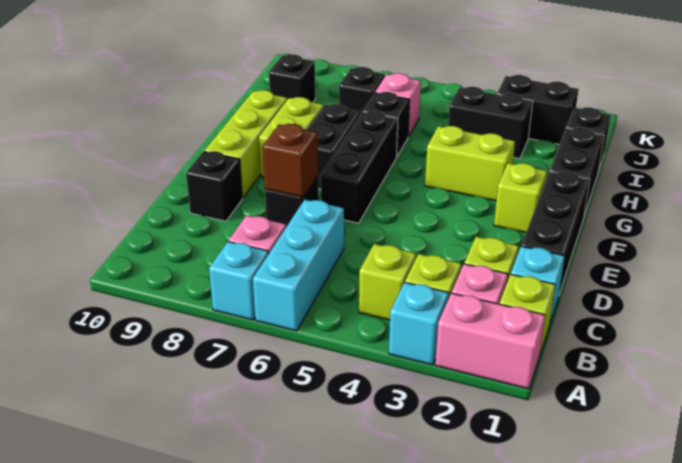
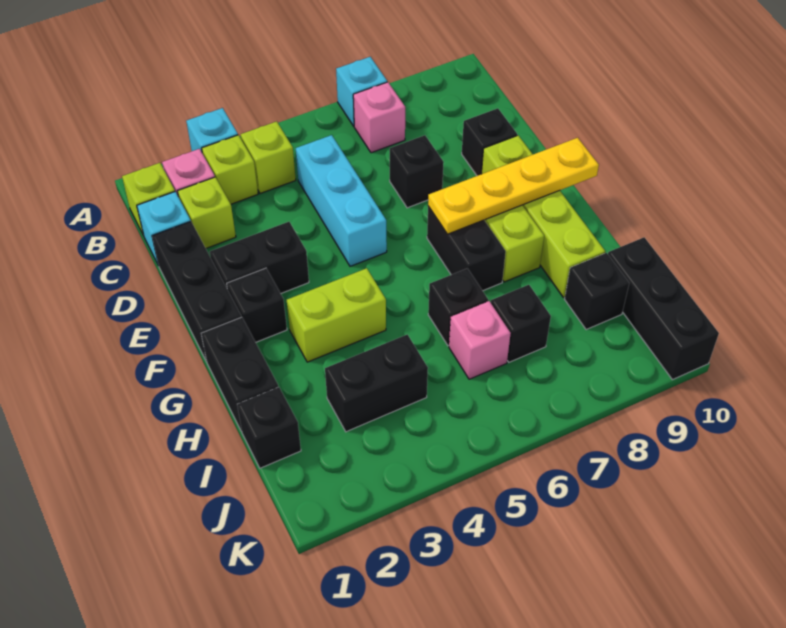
pink 1x2 brick [435,293,545,389] -> none
cyan 1x3 brick [253,200,344,331] -> cyan 1x3 brick moved to [296,135,387,266]
brown 1x1 brick [263,124,318,197] -> none
black 1x3 brick [321,111,398,223] -> black 1x3 brick moved to [608,237,719,380]
lime 1x3 brick [204,90,287,198] -> lime 1x4 brick [482,135,605,298]
lime 1x1 brick [494,163,547,233] -> black 1x1 brick [227,268,287,342]
none -> yellow 1x4 plate [428,138,599,234]
black 1x2 brick [497,75,579,144] -> black 1x2 brick moved to [210,222,309,293]

